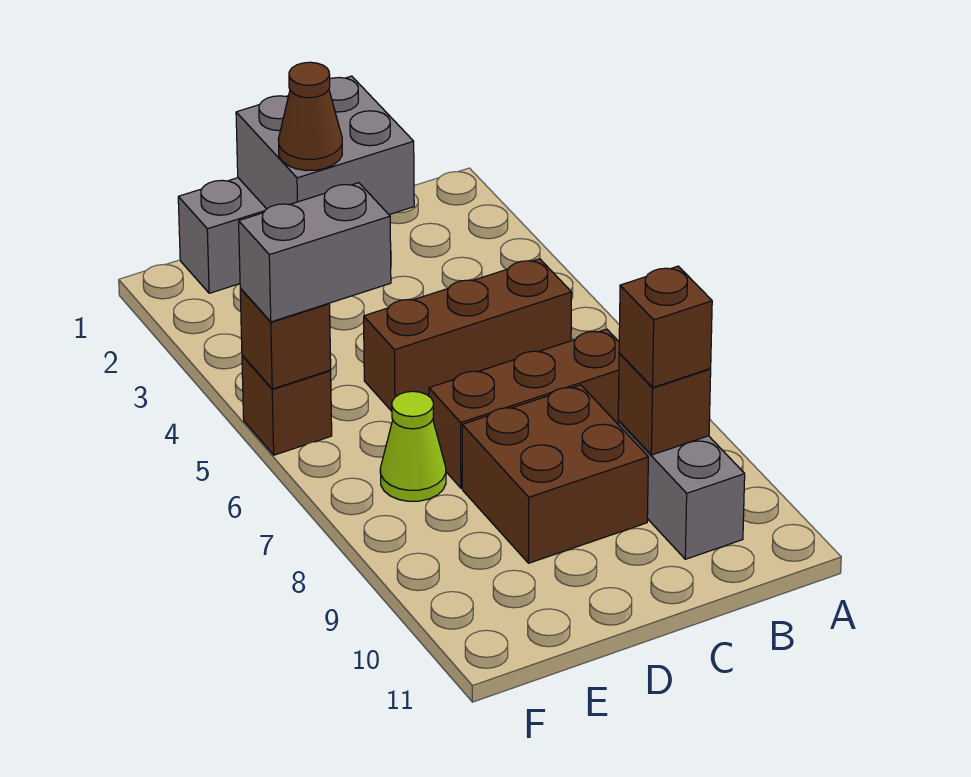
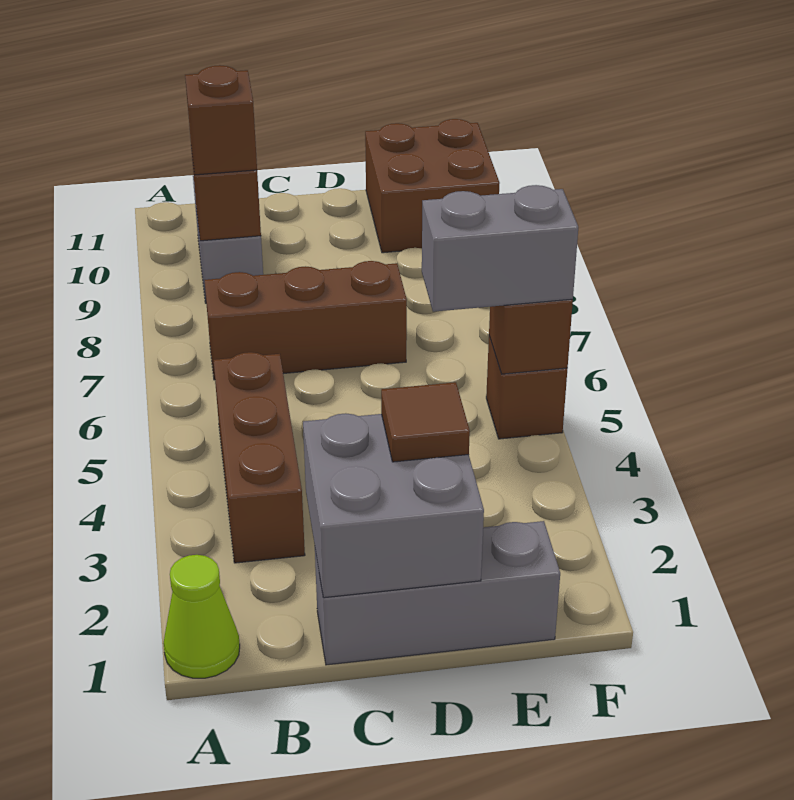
brown 1x3 brick [364,259,572,411] -> brown 1x3 brick turned to [214,352,305,563]
brown 2x2 brick [462,385,648,563] -> brown 2x2 brick moved to [365,119,500,253]
brown 1x1 cone [278,62,342,171] -> brown 1x1 tile [381,382,470,462]
lime 1x1 cone [380,391,446,501] -> lime 1x1 cone moved to [163,555,240,678]

